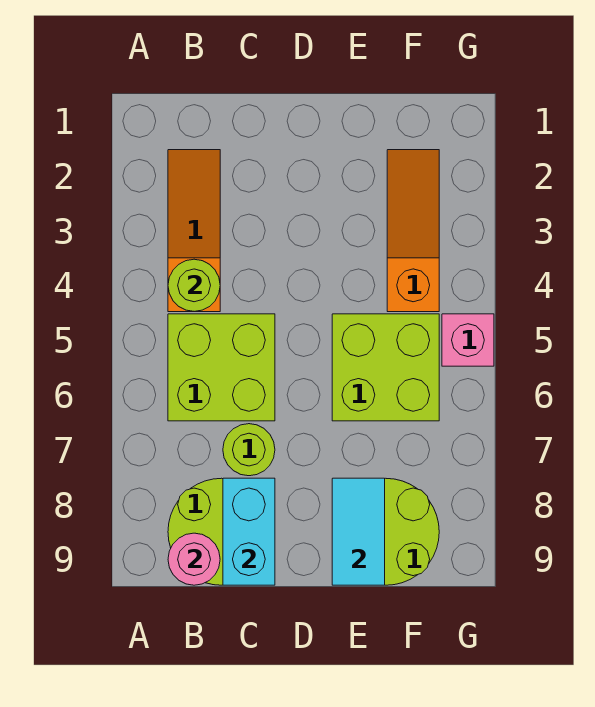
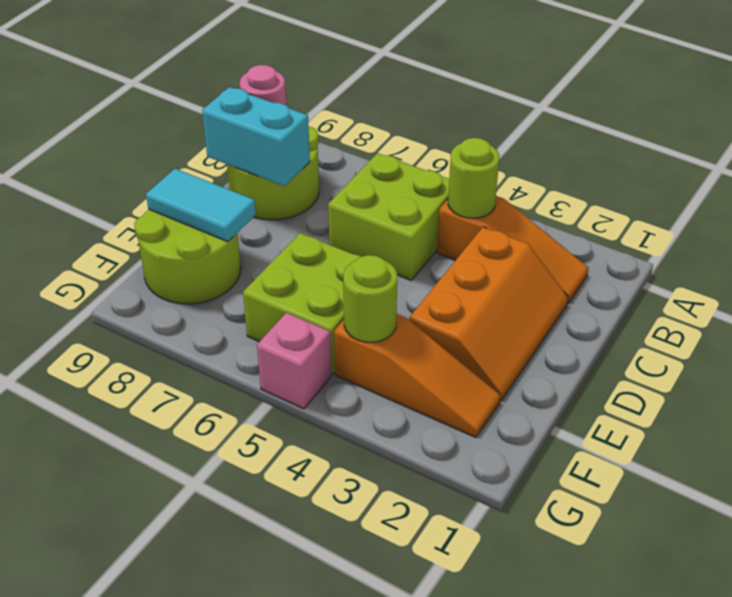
none -> orange 2x3 slope [409,227,568,401]
lime 1x1 round brick [223,424,275,476] -> lime 1x1 round brick moved to [343,255,397,342]

